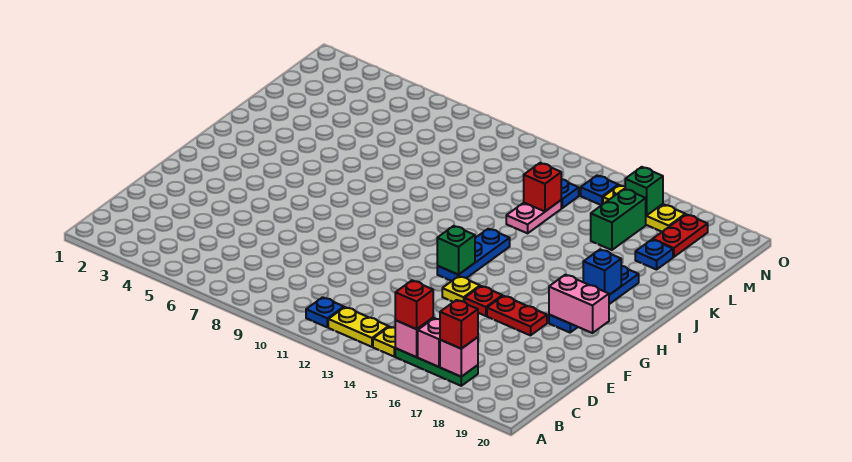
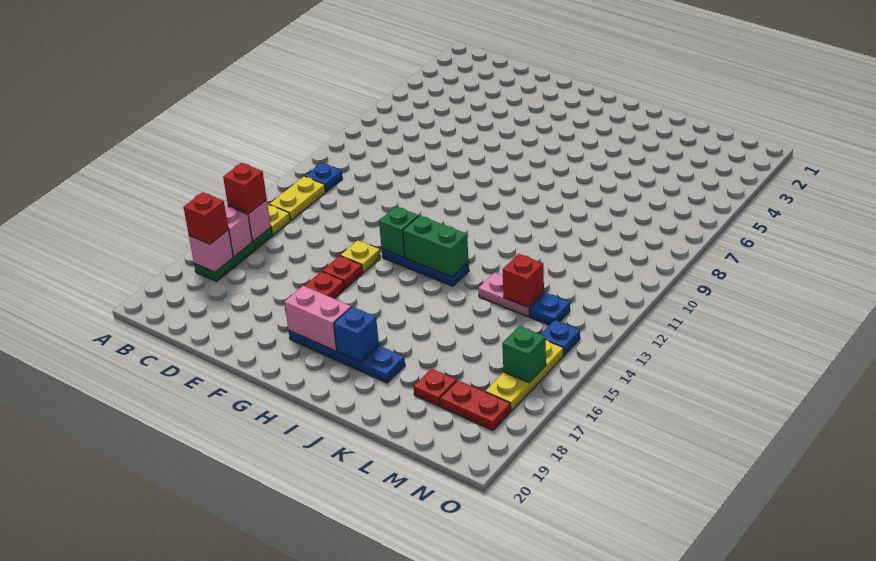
pink 1x2 brick [549,275,609,333] -> pink 1x2 brick turned to [284,286,351,351]
green 1x2 brick [591,189,646,250] -> green 1x2 brick moved to [403,216,469,277]
blue 1x1 plate [635,240,673,270] -> red 1x1 plate [413,369,456,406]

